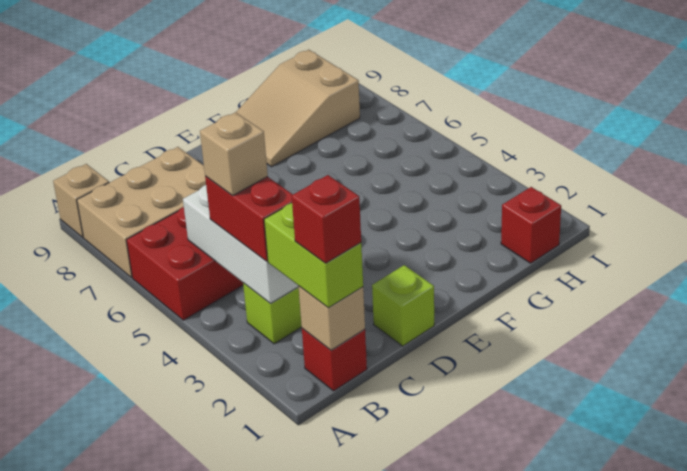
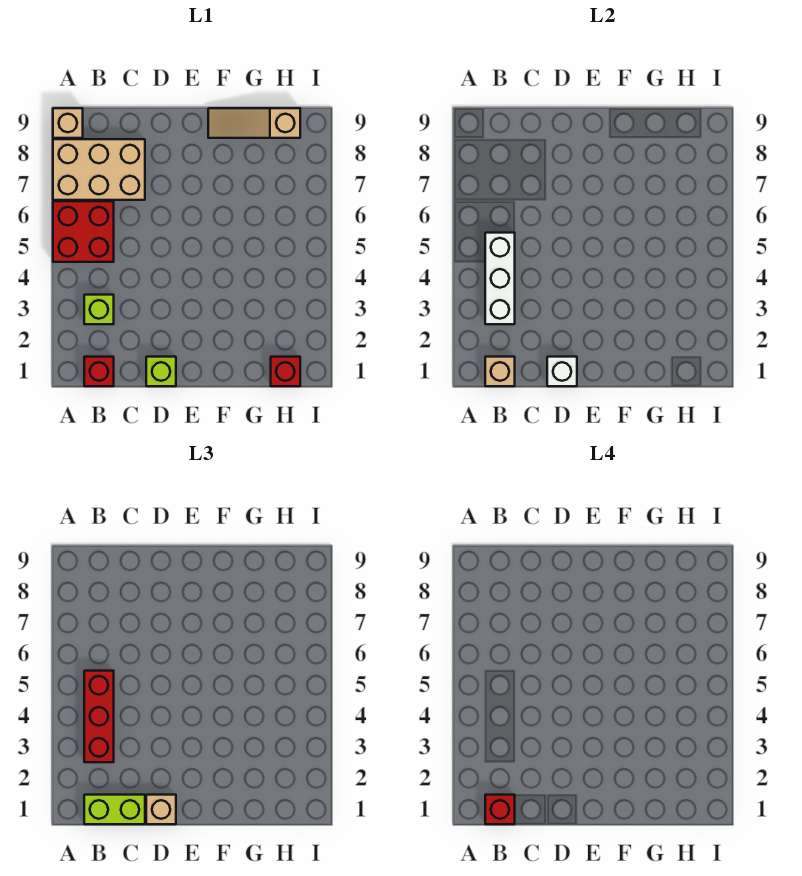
lime 1x2 brick [264,203,363,308] -> lime 1x2 brick turned to [84,795,145,824]
red 1x2 brick [205,176,293,261] -> red 1x3 brick [84,671,114,762]
tan 1x1 brick [200,112,268,195] -> tan 1x1 brick moved to [146,795,176,824]
none -> white 1x1 brick [547,357,577,386]
tan 2x3 slope [236,50,360,167] -> tan 1x3 slope [208,108,300,138]

